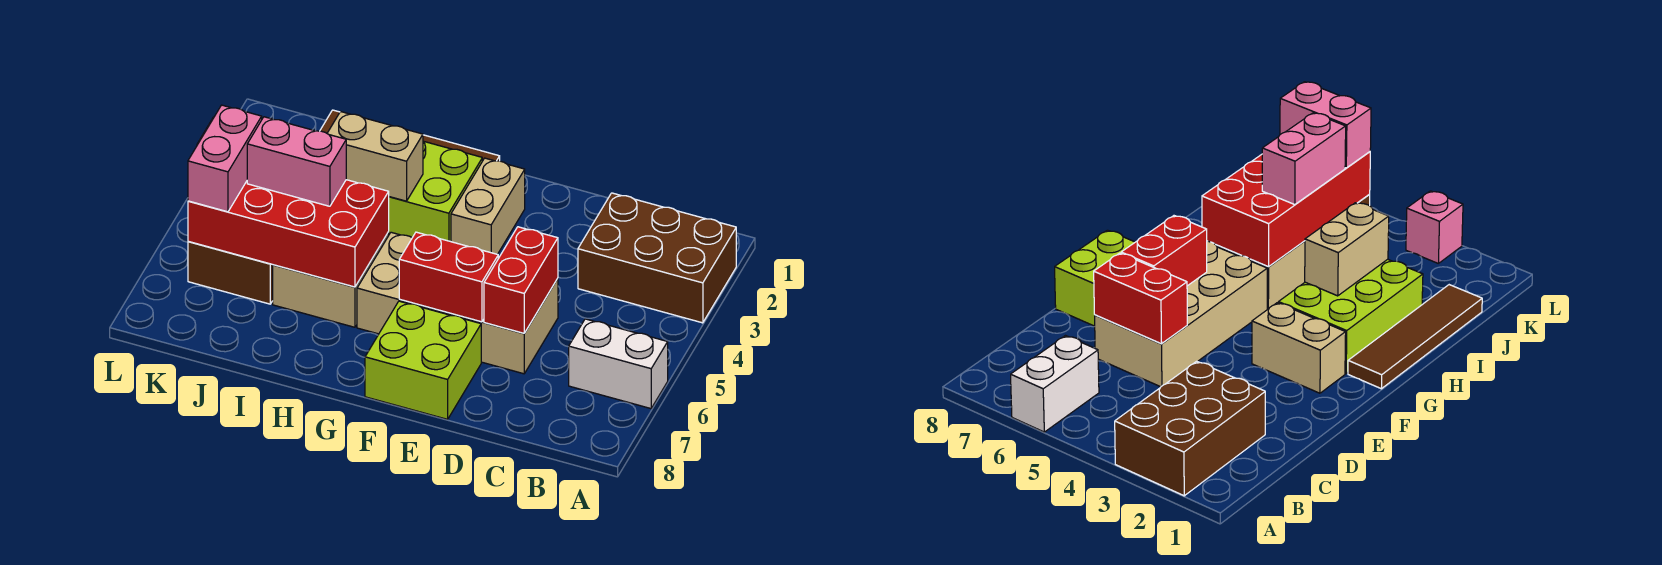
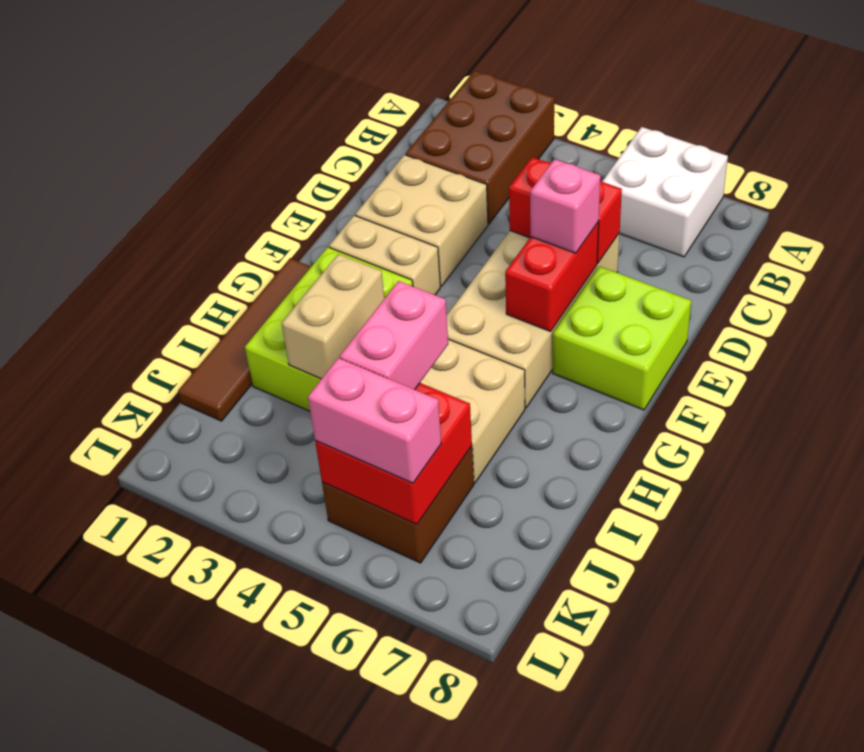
white 1x2 brick [569,319,668,409] -> white 2x2 brick [602,127,728,257]
none -> tan 2x2 brick [355,155,488,286]
red 2x4 brick [188,180,389,287] -> red 2x2 brick [315,383,472,525]
pink 1x1 brick [1406,191,1463,263] -> pink 1x1 brick moved to [530,159,600,253]

